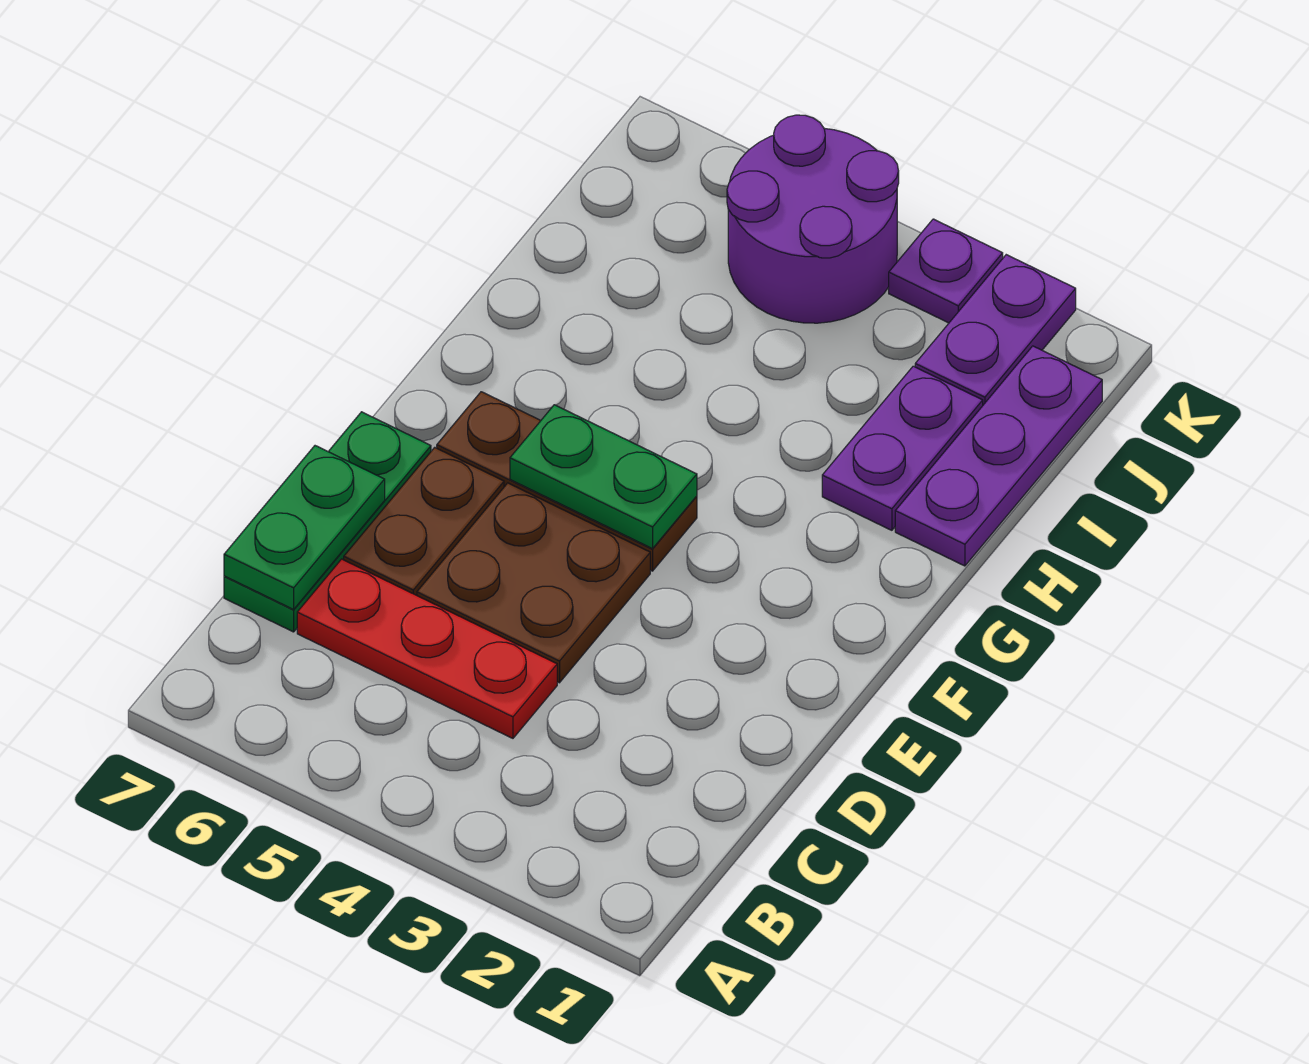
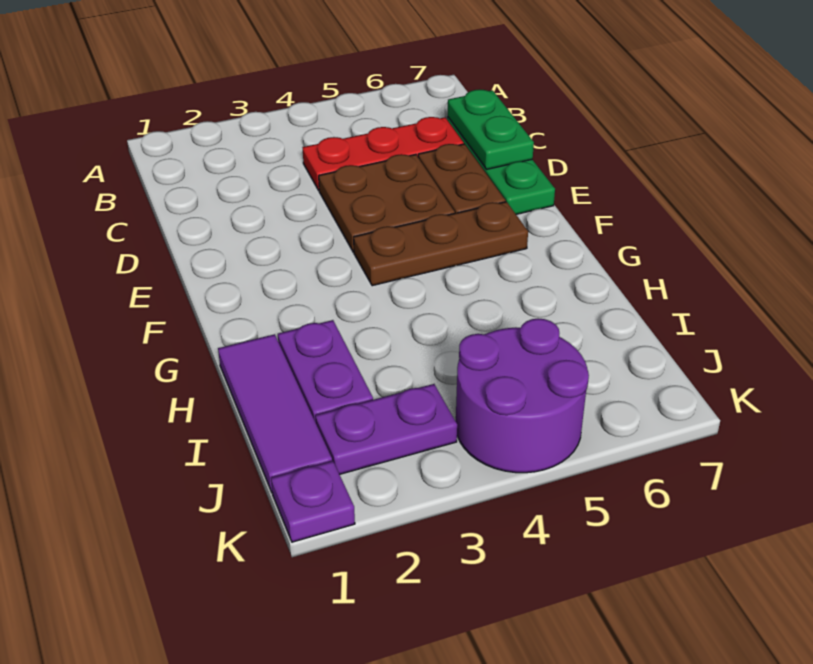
green 1x2 plate [510,405,697,549] -> none
purple 1x3 plate [895,346,1102,566] -> purple 1x3 tile [218,334,332,493]
purple 1x2 plate [915,255,1076,405] -> purple 1x2 plate turned to [315,384,457,474]
purple 1x1 plate [889,219,1003,323] -> purple 1x1 plate moved to [271,461,355,542]

